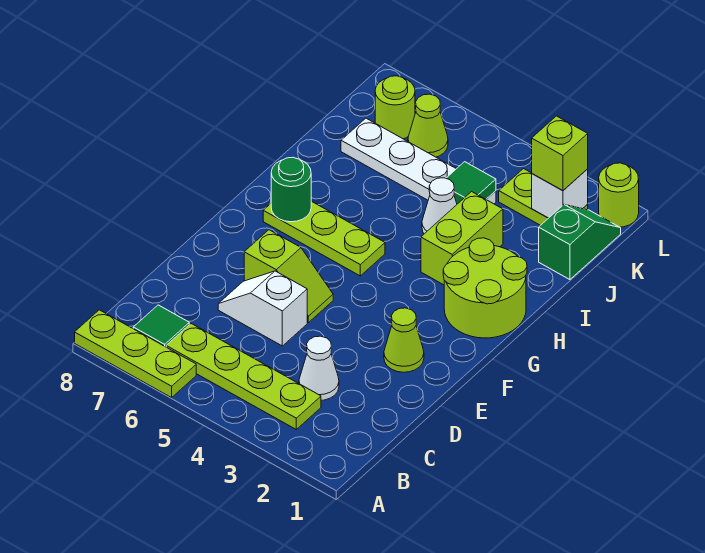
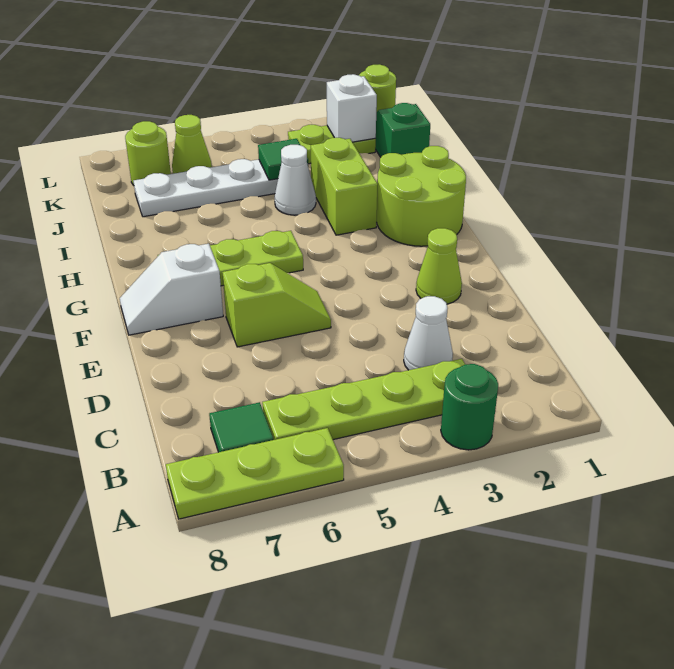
white 1x2 slope [218,271,307,346] -> white 1x2 slope moved to [120,244,223,335]
green 1x1 round brick [271,157,311,222] -> green 1x1 round brick moved to [441,364,498,450]
lime 1x1 brick [532,116,588,191] -> none

